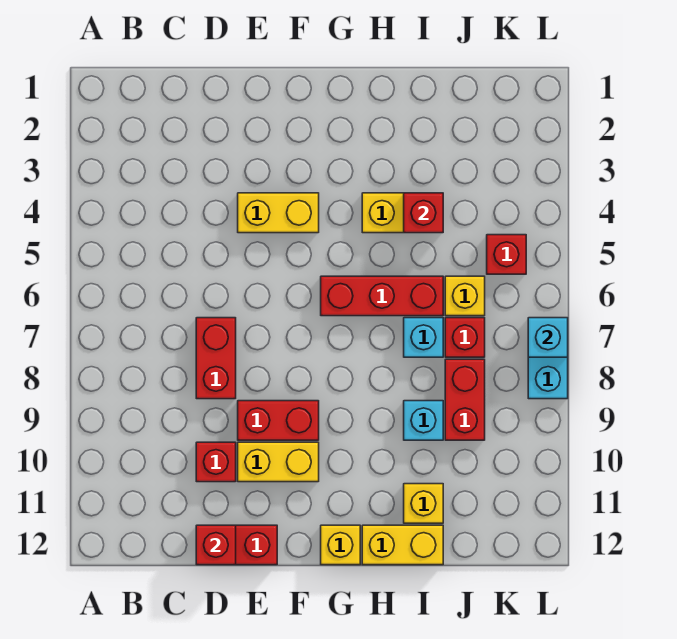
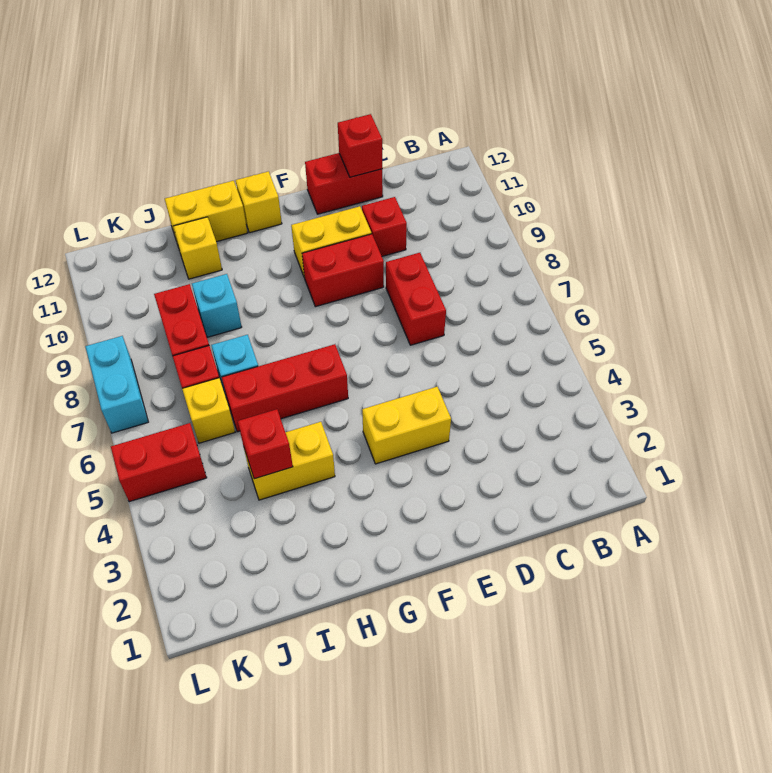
red 1x1 brick [487,235,526,274] -> red 1x2 brick [111,423,207,502]
cyan 1x1 brick [528,318,568,357] -> none

